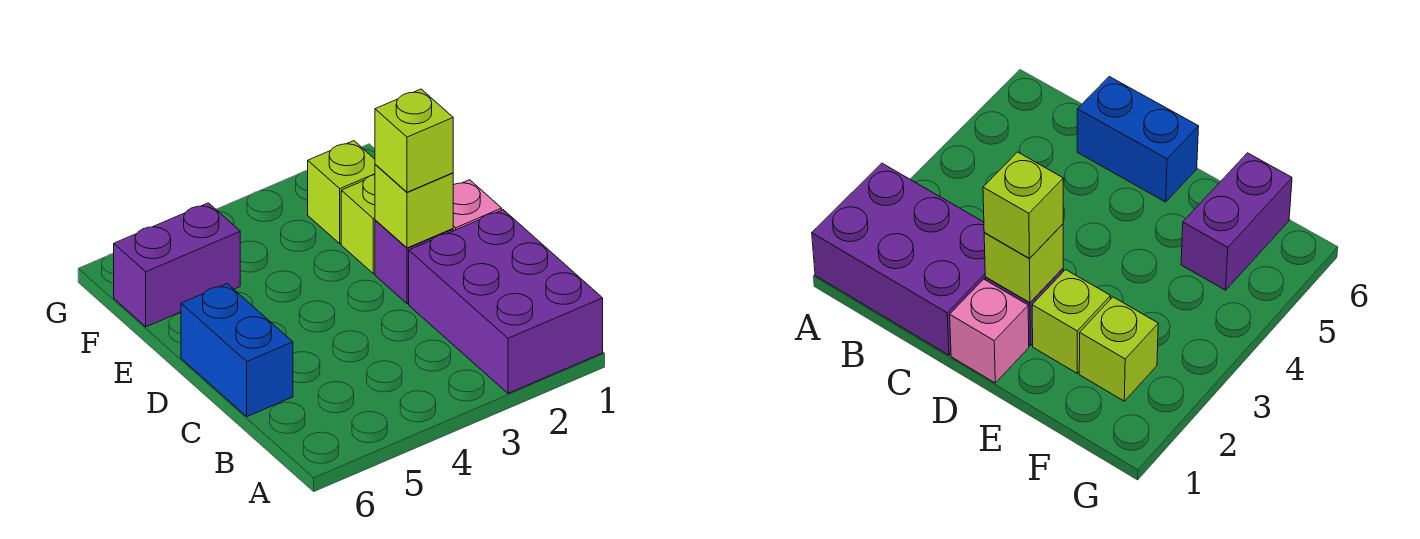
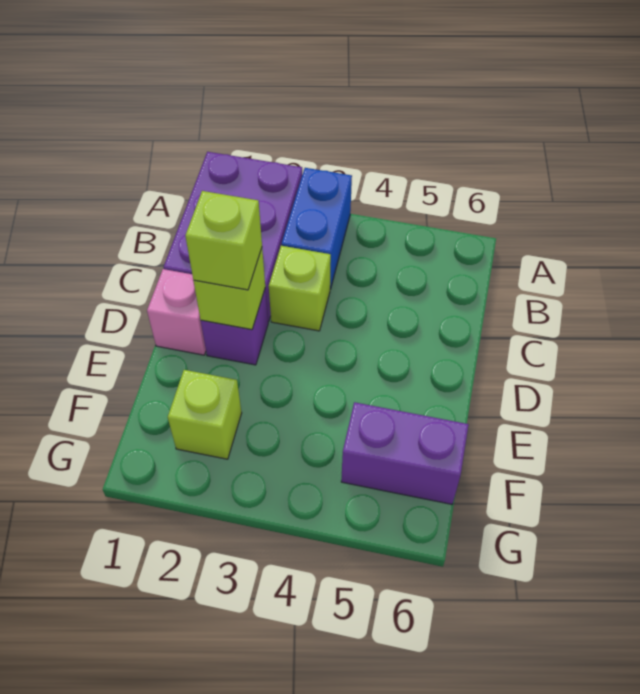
blue 1x2 brick [181,284,293,417] -> blue 1x2 brick moved to [282,168,352,289]
lime 1x1 brick [341,175,375,274] -> lime 1x1 brick moved to [269,246,331,331]

